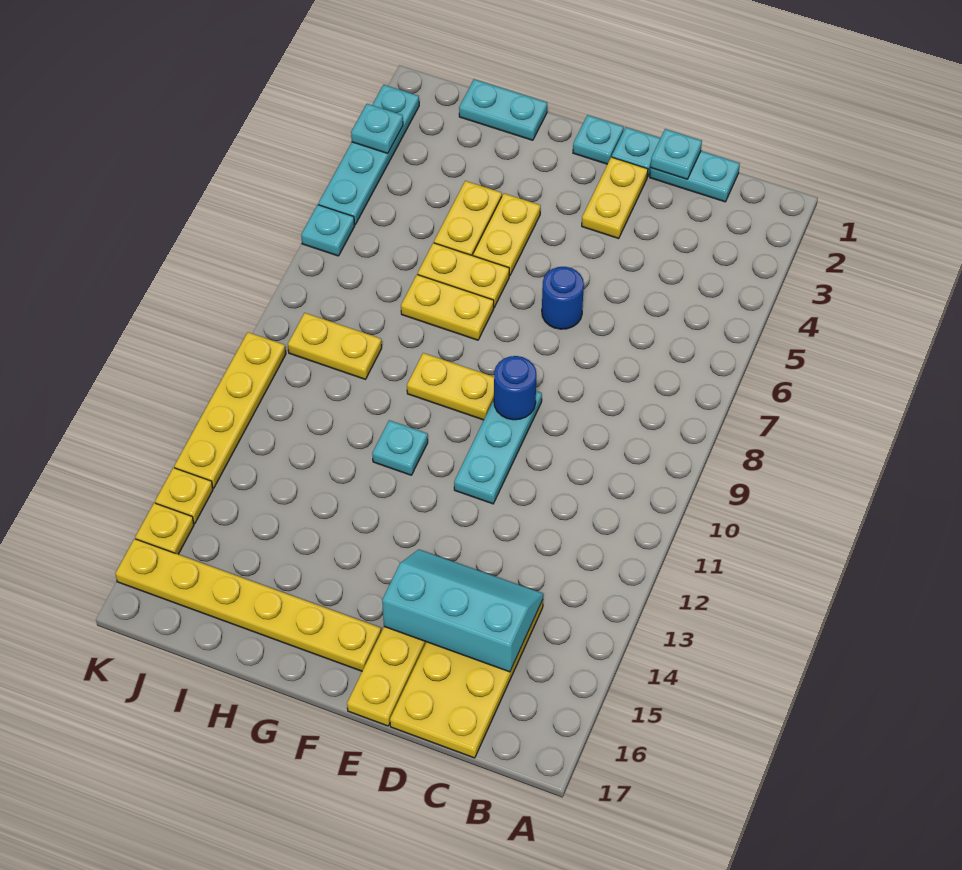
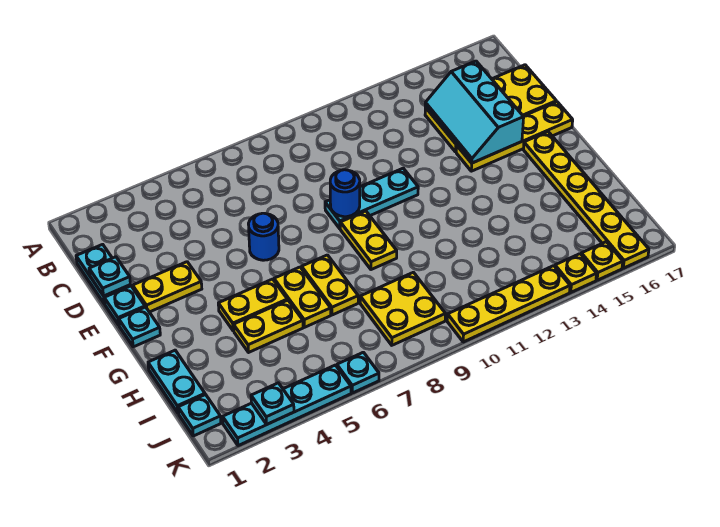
cyan 1x1 plate [372,420,428,475] -> cyan 1x1 plate moved to [178,395,221,436]
yellow 1x2 plate [288,313,382,379] -> yellow 2x2 plate [360,272,446,345]

